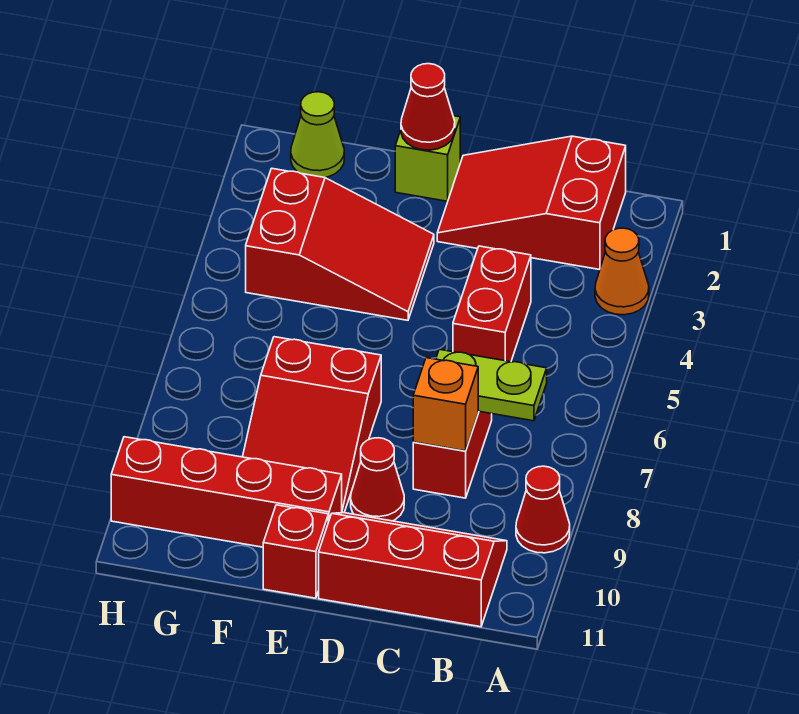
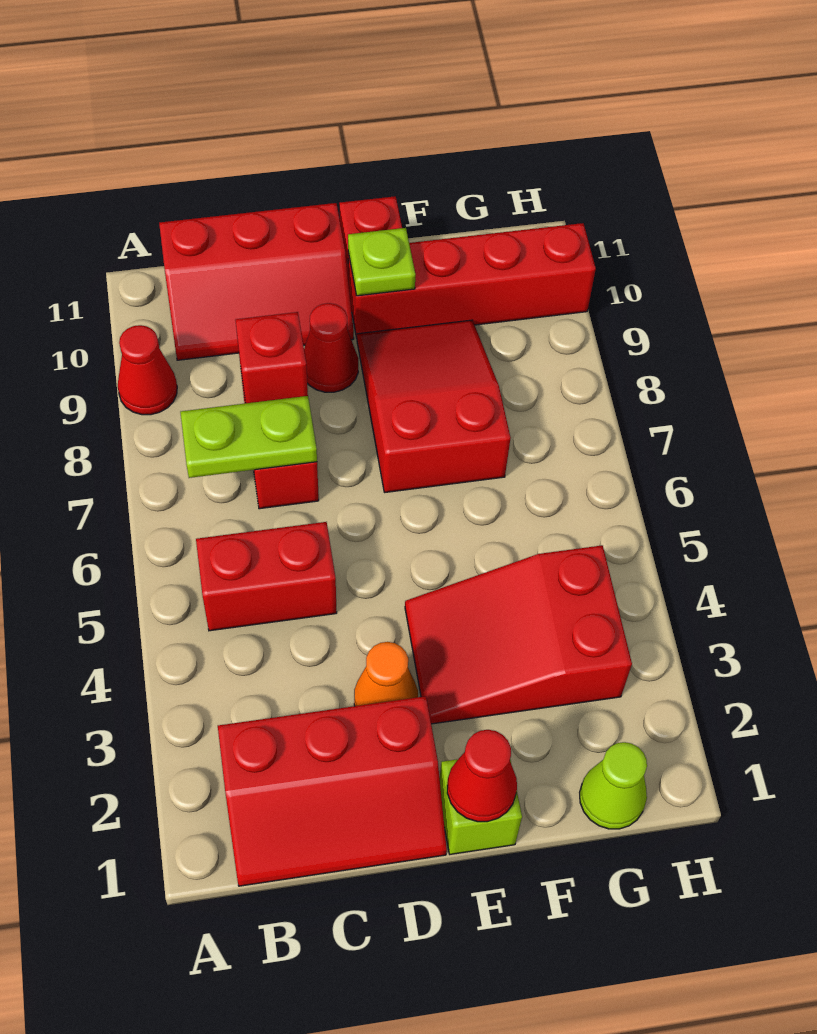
orange 1x1 cone [595,228,649,315] -> orange 1x1 cone moved to [354,642,418,706]
red 2x3 slope [437,136,626,270] -> red 2x3 slope turned to [218,696,447,886]
red 1x2 brick [453,246,531,362] -> red 1x2 brick turned to [196,522,337,631]
orange 1x1 brick [413,358,478,451] -> red 1x1 brick [235,312,308,403]
none -> lime 1x1 plate [348,228,415,296]

